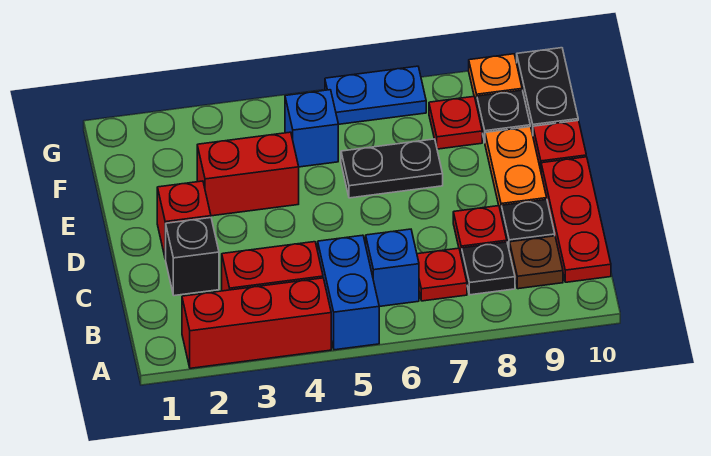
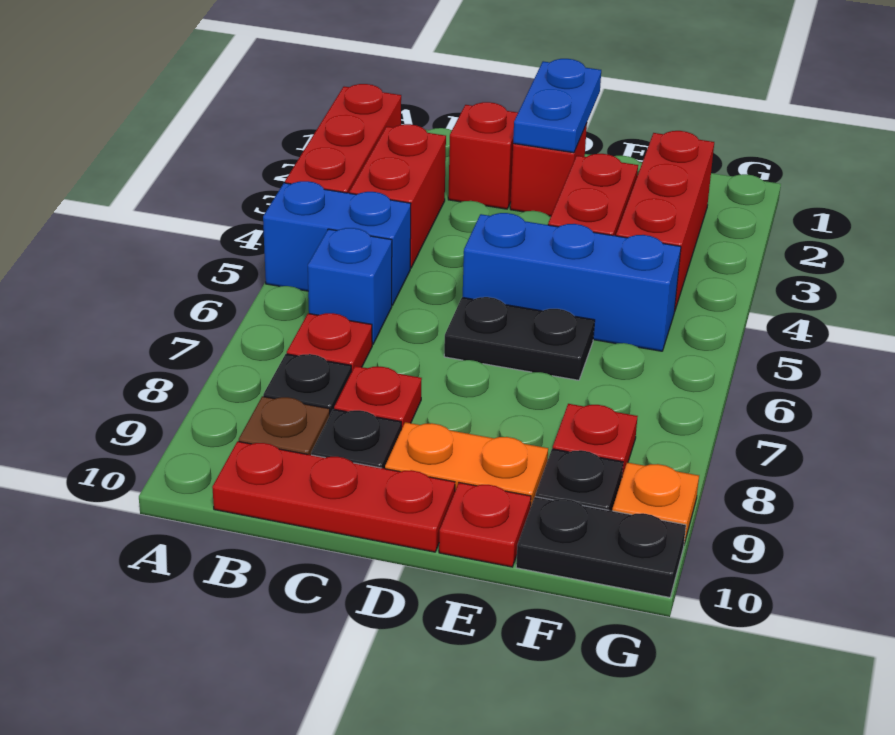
black 1x1 brick [166,218,219,296] -> red 1x1 brick [448,102,518,209]
black 1x2 plate [341,139,443,198] -> black 1x2 plate turned to [444,297,595,380]
none -> red 1x3 brick [616,131,714,312]
blue 1x1 brick [285,90,338,167] -> blue 1x3 brick [463,213,681,351]
blue 1x2 plate [325,66,426,124] -> blue 1x2 plate moved to [513,59,601,153]

